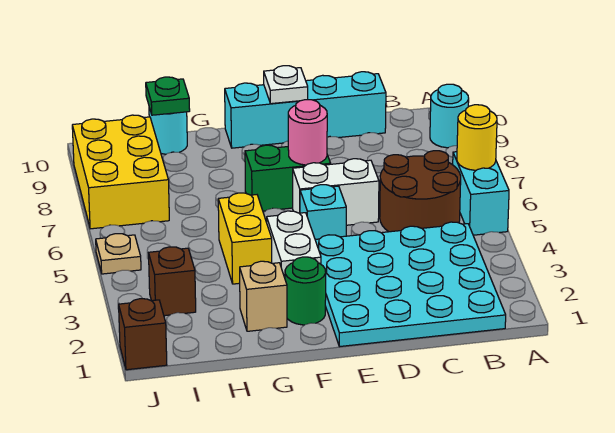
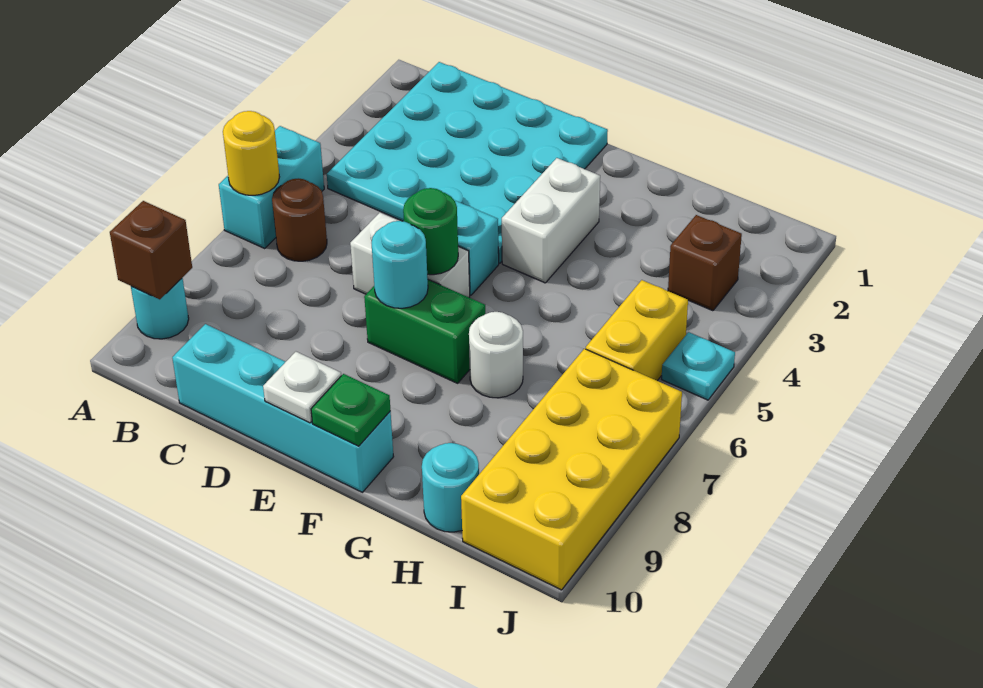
brown 2x2 round brick [380,151,461,232] -> brown 1x1 round brick [272,178,327,261]
pink 1x1 round brick [288,100,327,165] -> cyan 1x1 round brick [372,221,428,308]
green 1x1 round brick [285,257,326,325] -> green 1x1 round brick moved to [403,188,458,275]
tan 1x1 brick [240,261,287,331] -> none
yellow 1x2 brick [218,193,272,284] -> yellow 1x2 brick moved to [586,280,688,381]
none -> white 1x1 round brick [469,312,523,398]
green 1x1 plate [146,77,190,115] -> green 1x1 plate moved to [311,374,391,446]
yellow 2x3 brick [72,115,169,229] -> yellow 2x4 brick [461,349,682,590]
brown 1x1 brick [119,299,167,370] -> brown 1x1 brick moved to [110,201,192,299]
tan 1x1 plate [96,234,141,274] -> cyan 1x1 plate [662,332,735,400]

